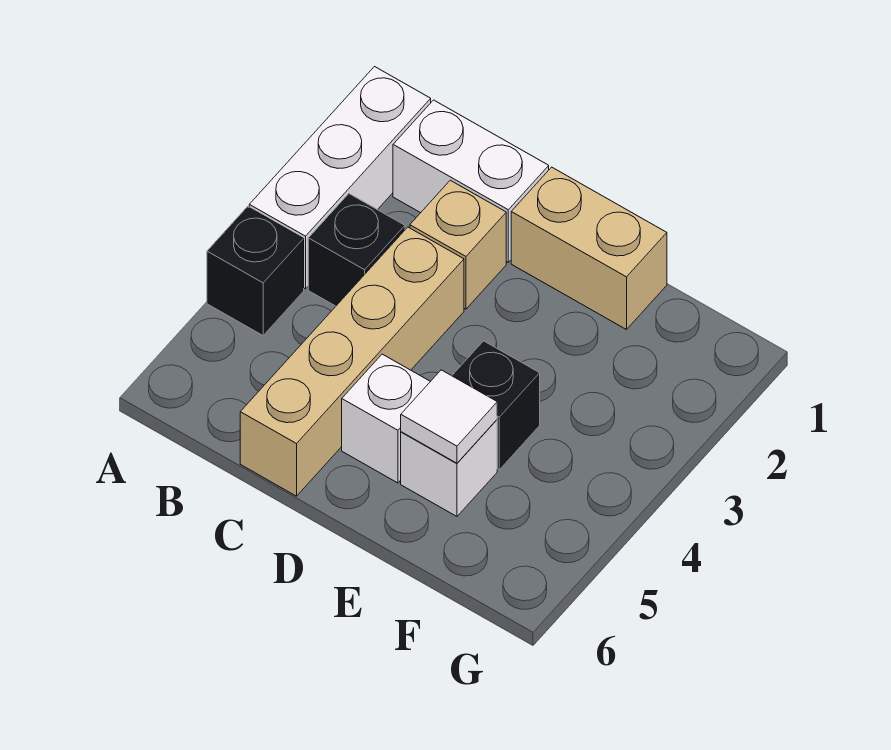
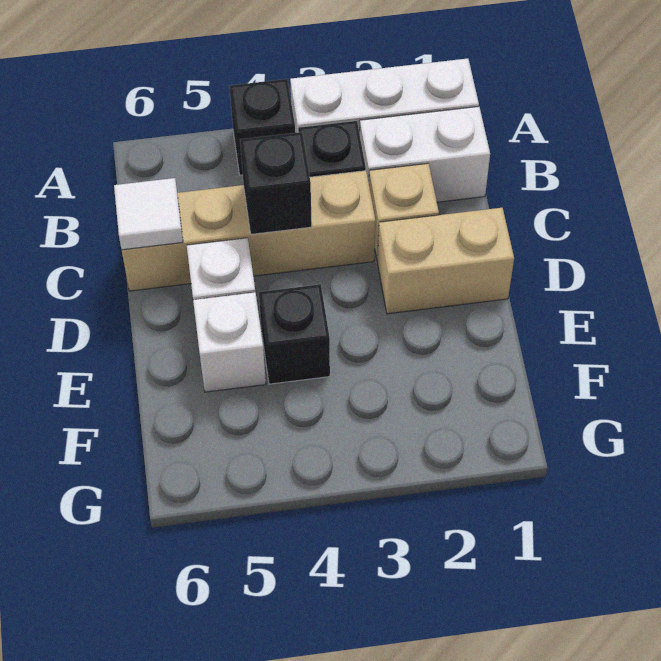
white 1x2 brick [393,100,549,262] -> white 1x2 brick turned to [360,107,490,202]
none -> black 1x1 brick [240,132,312,234]
tan 1x2 brick [511,167,667,330] -> tan 1x2 brick turned to [378,208,514,314]
white 1x1 tile [401,370,497,463] -> white 1x1 tile moved to [114,178,183,250]

